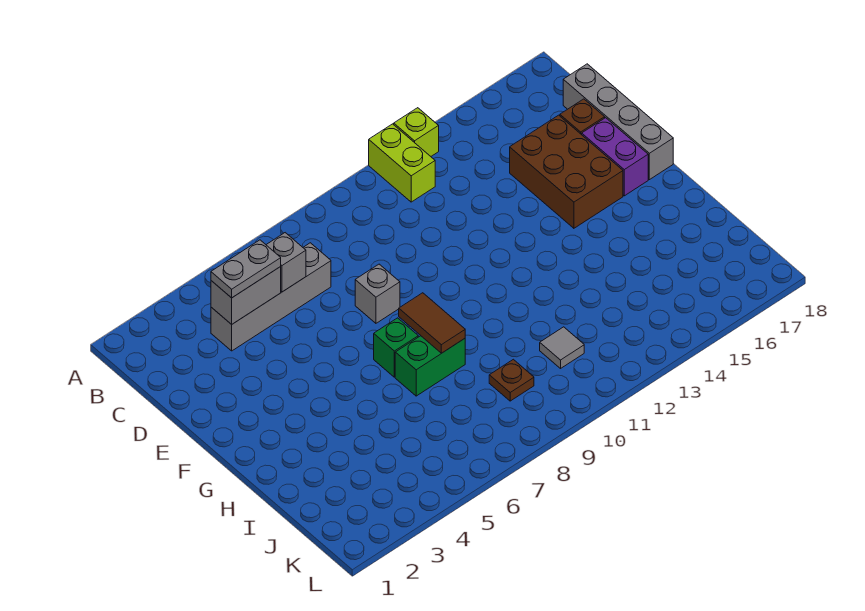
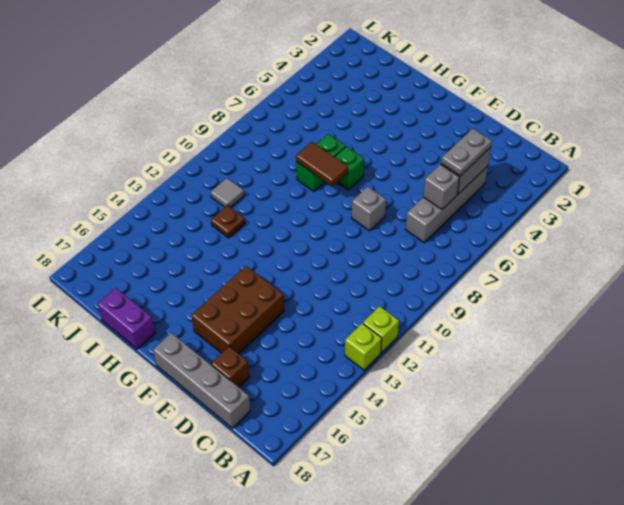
lime 1x2 brick [369,124,435,202] -> lime 1x1 brick [363,306,399,353]
brown 2x3 brick [510,115,623,228] -> brown 2x3 brick turned to [192,266,284,354]
purple 1x2 brick [582,118,648,196] -> purple 1x2 brick moved to [98,288,155,349]
brown 1x1 plate [489,359,534,401] -> brown 1x1 plate moved to [211,205,245,238]

